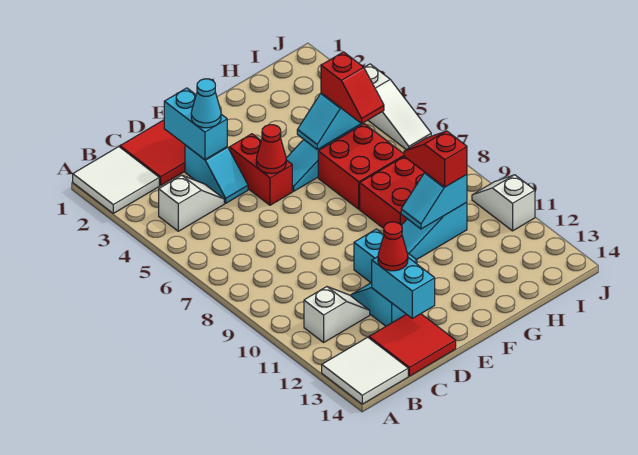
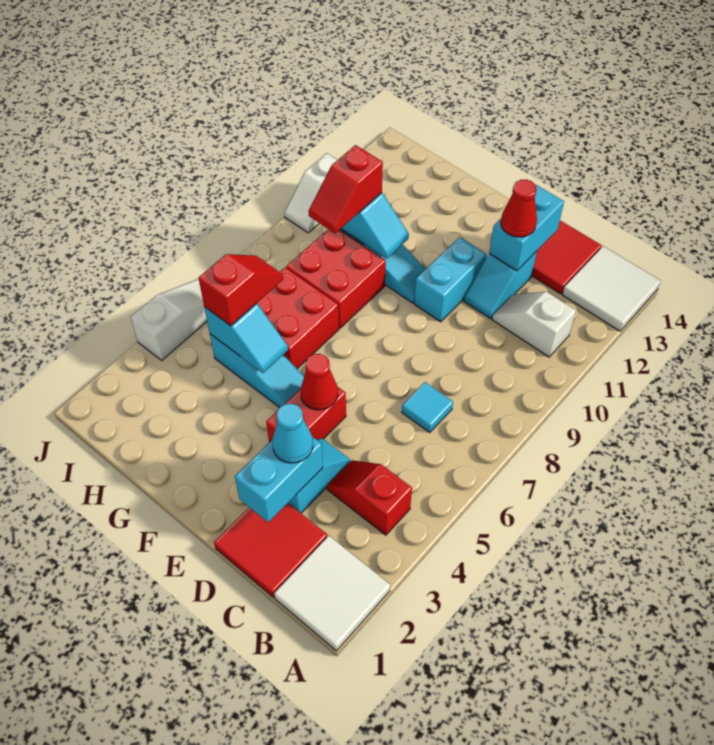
white 1x2 slope [159,175,224,231] -> red 1x2 slope [327,460,412,535]
none -> cyan 1x1 tile [402,382,453,433]

